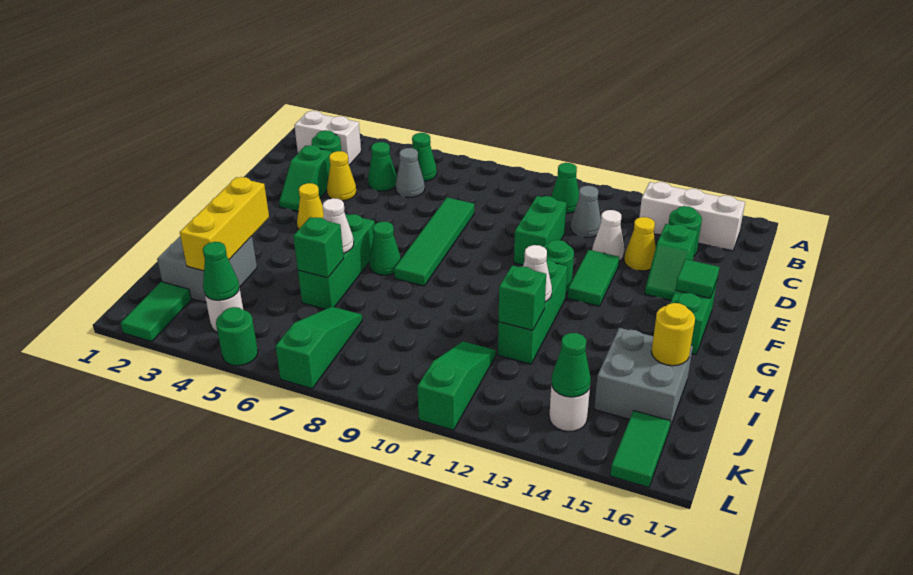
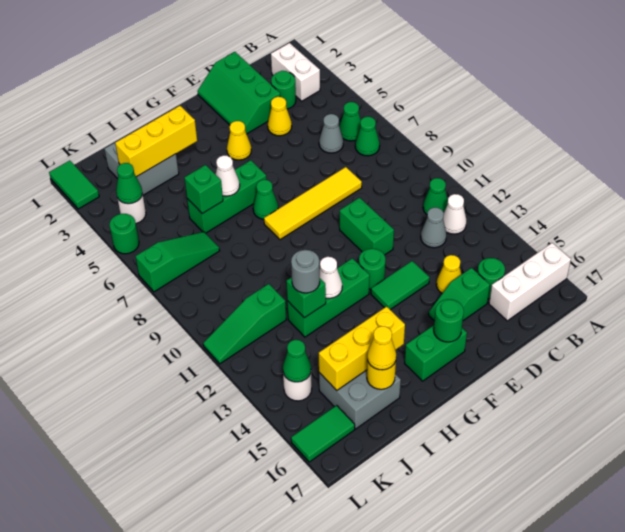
white 1x3 brick [639,182,745,251] -> white 1x3 brick turned to [489,243,571,321]
green 1x1 cone [368,142,397,191] -> green 1x1 cone moved to [355,117,380,156]
green 1x2 slope [279,145,332,211] -> green 2x3 slope [197,52,280,134]
green 1x4 tile [394,198,474,286] -> yellow 1x4 tile [264,167,362,240]
green 1x2 brick [514,196,567,265] -> green 1x2 brick turned to [340,198,394,255]
white 1x1 cone [592,210,624,261] -> white 1x1 cone moved to [443,194,467,234]
green 1x1 tile [675,259,719,298] -> green 1x1 round brick [434,299,464,342]
none -> yellow 1x3 brick [319,307,405,390]
none -> grey 1x1 round brick [291,250,320,293]
none -> yellow 1x1 cone [367,326,396,370]
green 1x3 slope [417,341,496,430] -> green 1x3 slope turned to [203,284,286,364]
green 1x2 tile [121,282,191,342] -> green 1x2 tile turned to [49,160,99,209]

